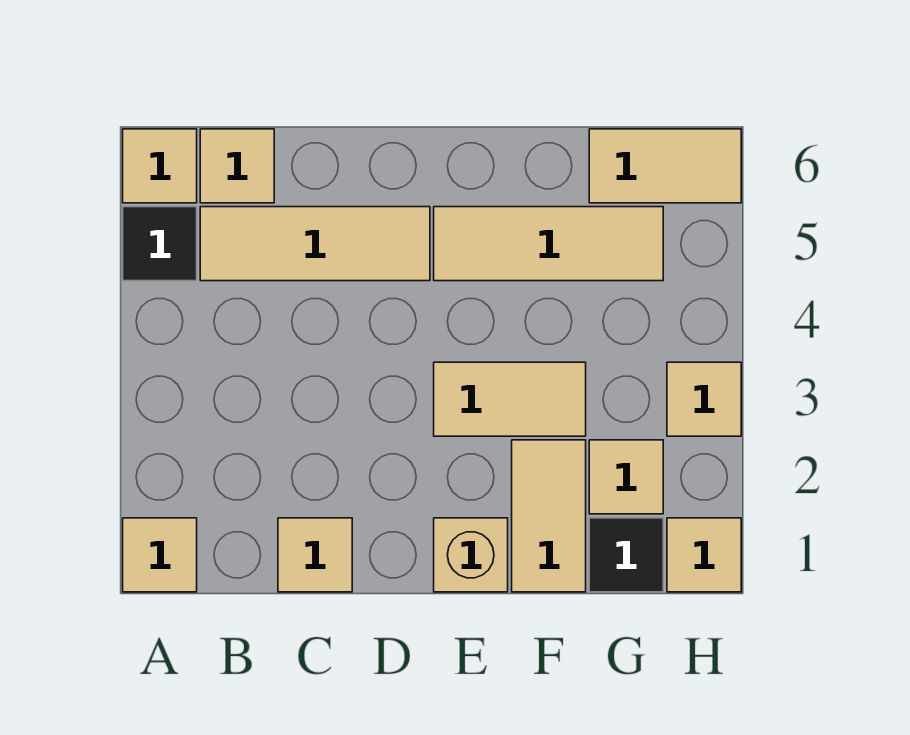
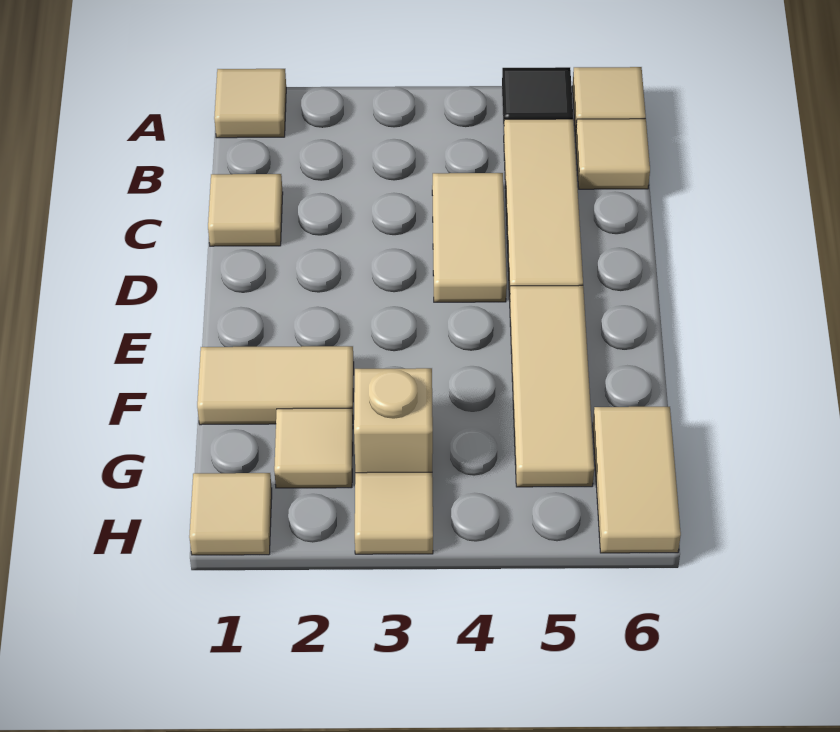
tan 1x1 brick [434,518,508,592] -> tan 1x1 brick moved to [354,368,433,473]
tan 1x2 tile [434,362,586,436] -> tan 1x2 tile moved to [432,173,507,302]
black 1x1 tile [589,518,663,592] -> none

